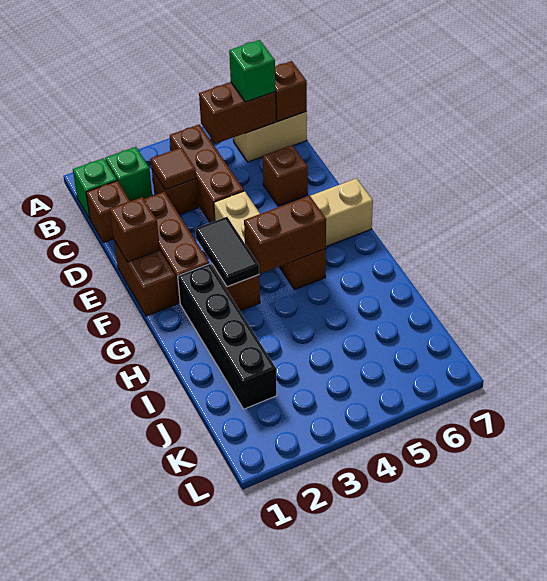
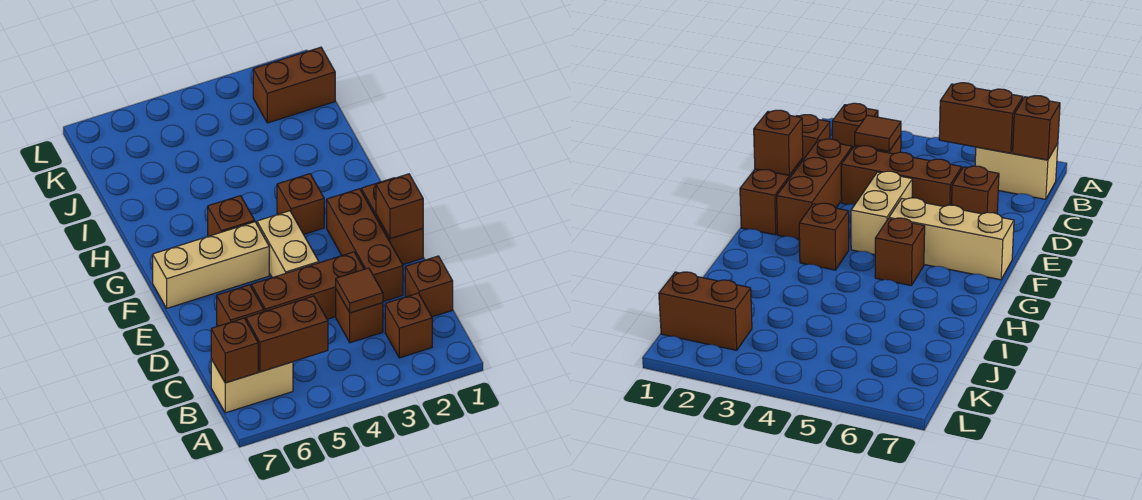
green 1x1 brick [73,158,117,219] -> none
green 1x1 brick [105,147,152,201] -> brown 1x1 brick [385,293,432,358]
brown 1x3 brick [170,124,244,223] -> brown 1x3 brick turned to [252,252,364,319]
green 1x1 brick [229,40,275,102] -> none
black 1x2 tile [195,217,259,287] -> none
black 1x4 brick [178,264,277,409] -> none
brown 1x2 brick [244,196,326,273] -> brown 1x2 brick moved to [253,47,335,123]

